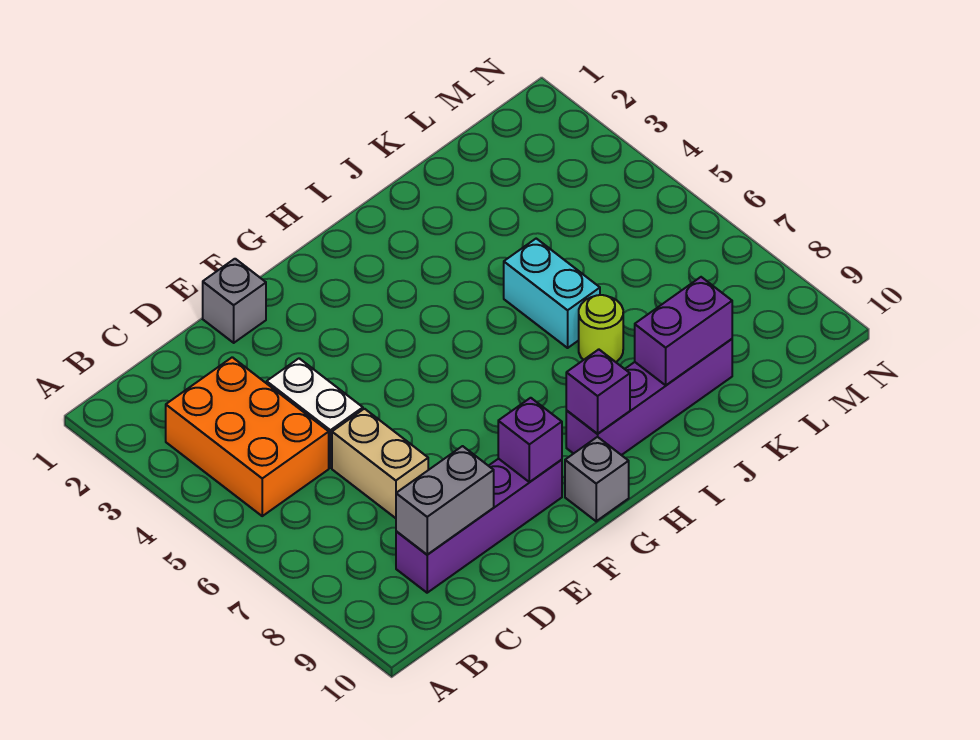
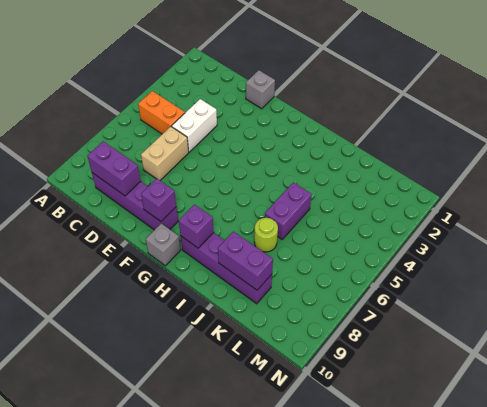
orange 2x3 brick [166,357,329,516] -> orange 1x2 brick [138,91,185,134]
grey 1x2 brick [396,446,494,555] -> purple 1x2 brick [87,141,141,196]
cyan 1x2 brick [504,239,600,348] -> purple 1x2 brick [265,182,312,239]

